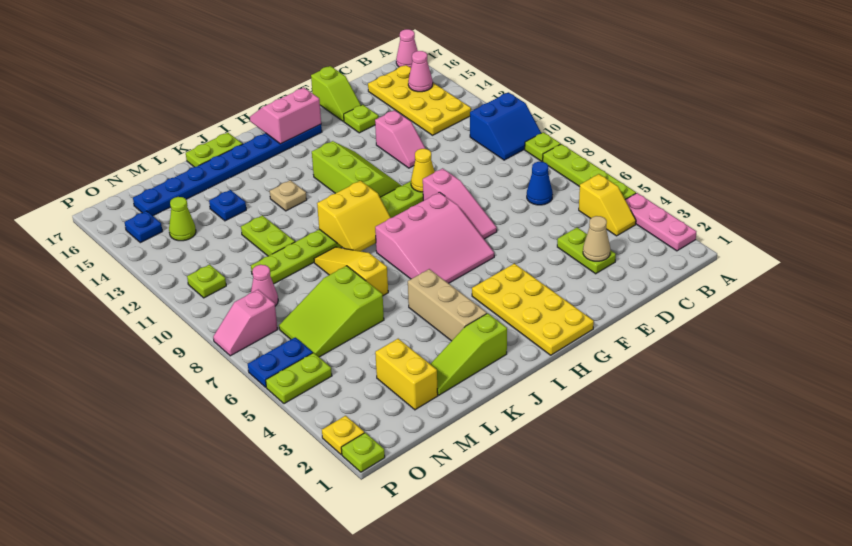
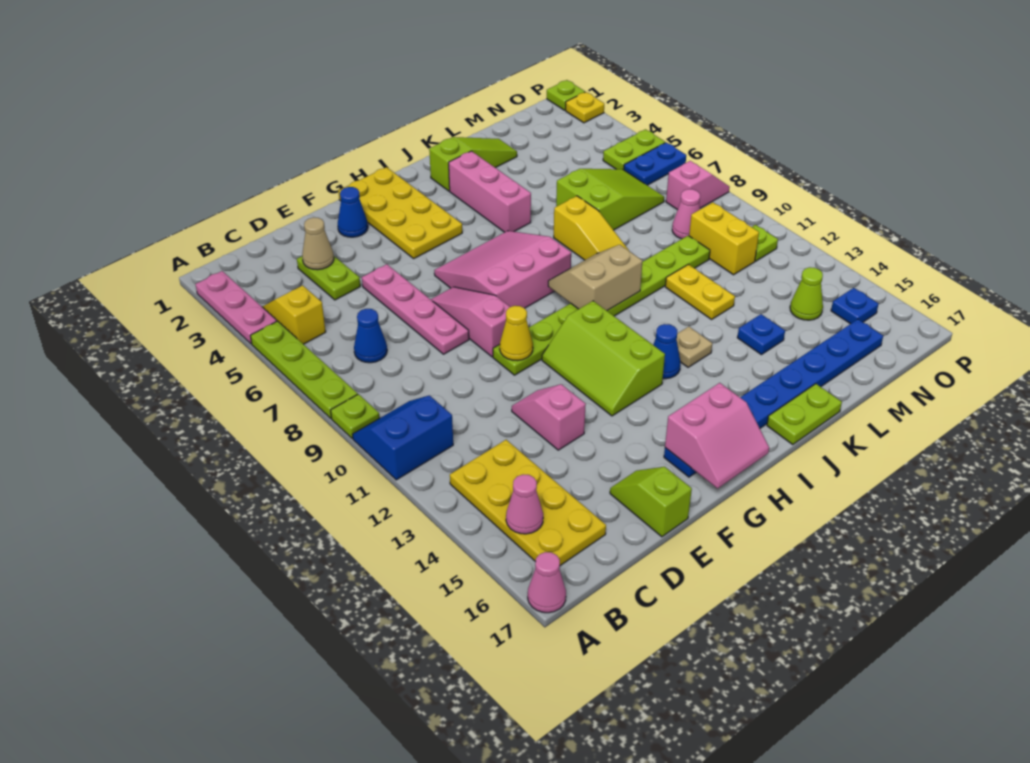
none -> pink 1x4 plate [362,264,469,354]
lime 1x1 plate [344,105,378,133] -> none
none -> blue 1x1 cone [338,187,368,237]
yellow 2x2 slope [317,181,391,251] -> tan 2x2 slope [548,245,643,311]
none -> blue 1x1 cone [653,324,680,379]
tan 1x3 brick [408,269,487,341] -> pink 1x3 brick [449,151,531,232]
lime 1x2 plate [241,215,295,256] -> yellow 1x2 plate [665,264,735,319]
yellow 1x2 brick [375,339,438,410] -> yellow 1x2 brick moved to [689,202,759,275]

